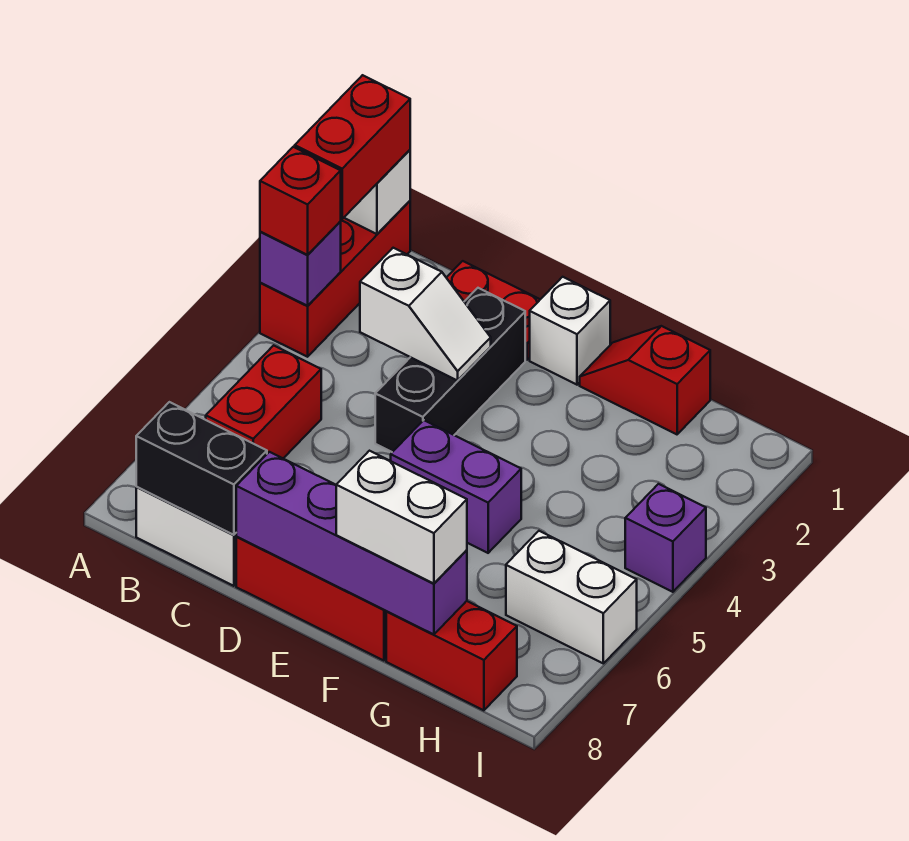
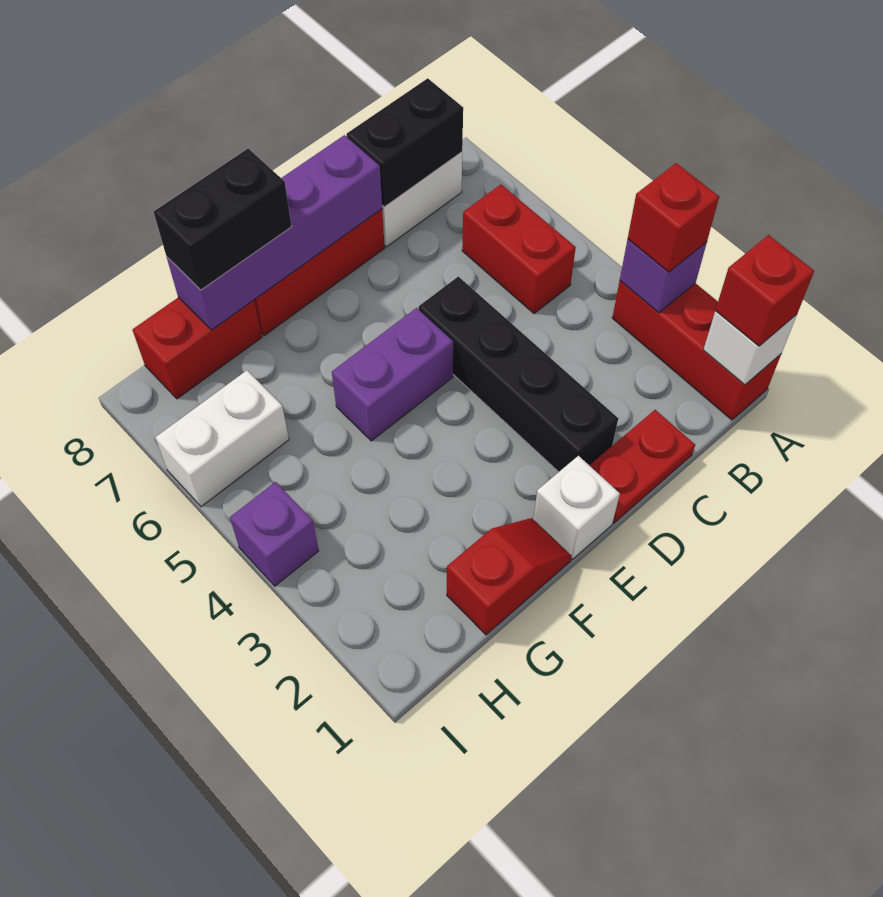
red 1x2 brick [295,75,410,219] -> red 1x1 brick [715,235,814,346]
white 1x2 slope [360,248,491,381] -> none
black 1x3 brick [375,288,525,452] -> black 1x4 brick [419,276,618,472]
white 1x2 brick [336,451,467,584] -> black 1x2 brick [154,149,292,290]

